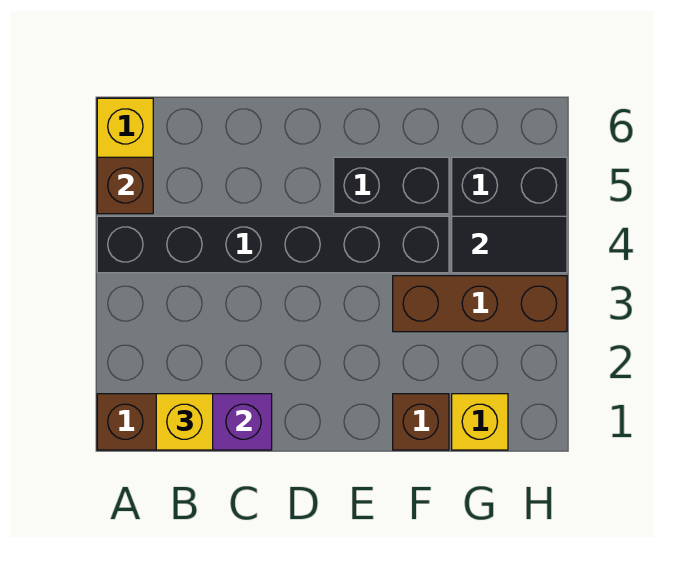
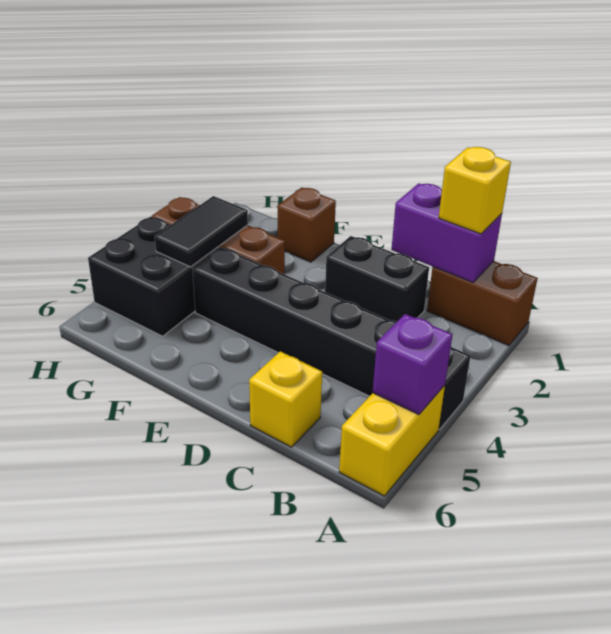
brown 1x1 brick [97,157,153,214] -> purple 1x1 brick [373,314,453,415]
black 1x2 brick [334,157,449,214] -> black 1x2 brick moved to [325,236,429,321]
yellow 1x1 brick [452,394,508,450] -> yellow 1x1 brick moved to [249,351,322,447]
black 1x2 tile [452,216,567,273] -> black 1x2 tile turned to [155,196,248,267]

